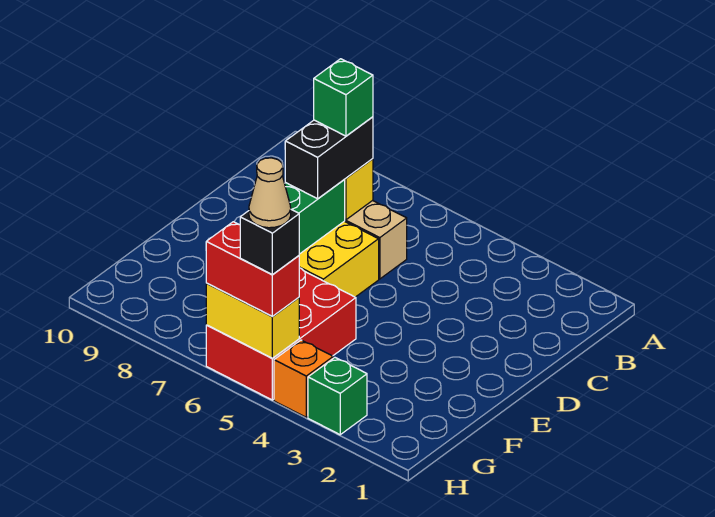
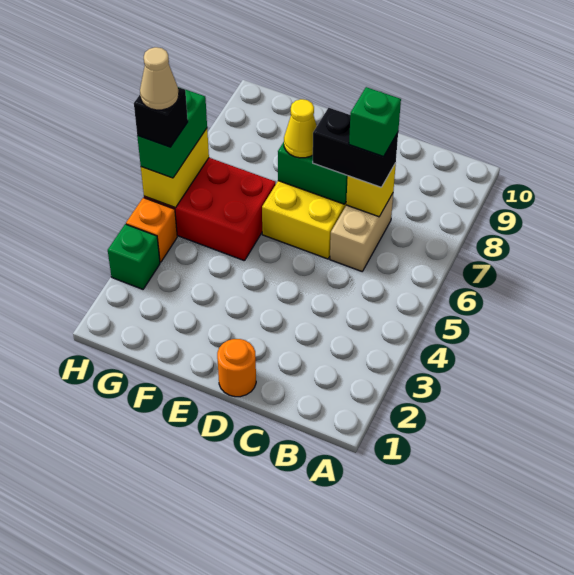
none -> orange 1x1 round brick [217,339,256,397]
none -> yellow 1x1 cone [284,99,317,158]
red 1x2 brick [206,222,299,316] -> green 1x2 brick [137,87,207,178]

